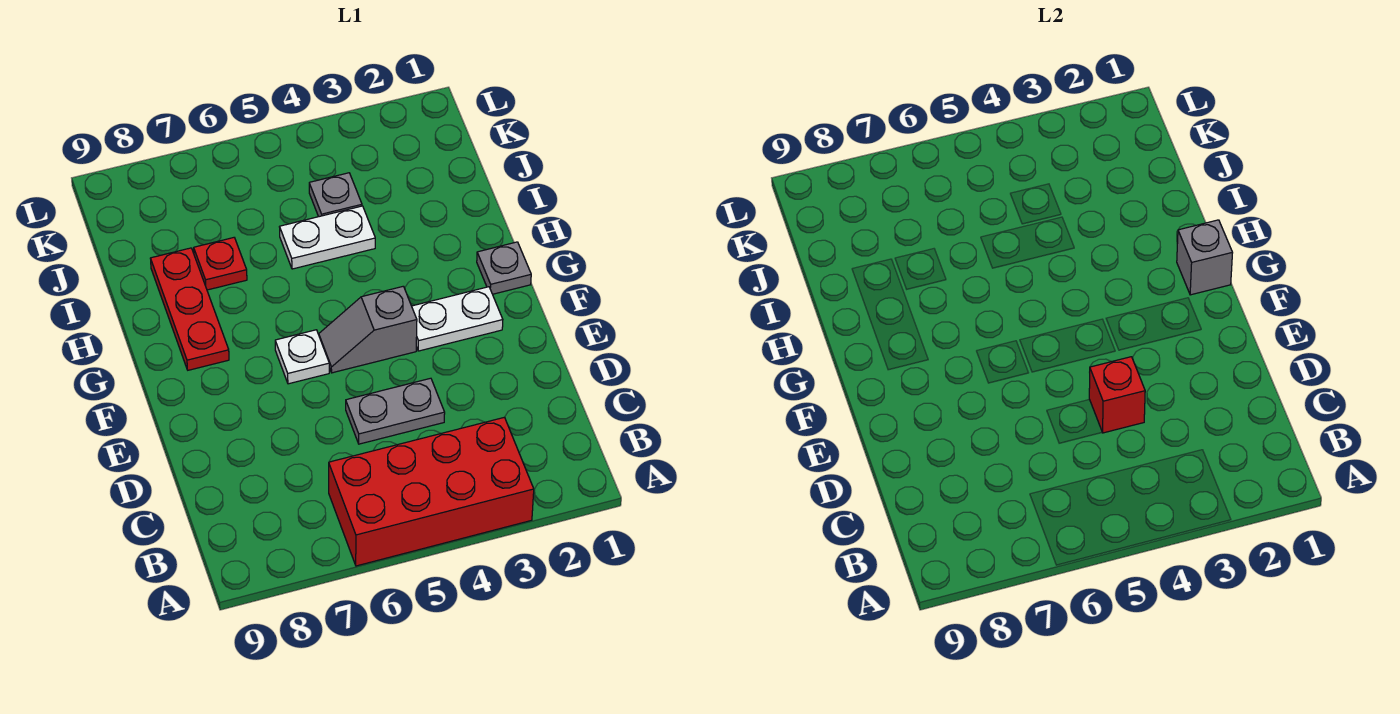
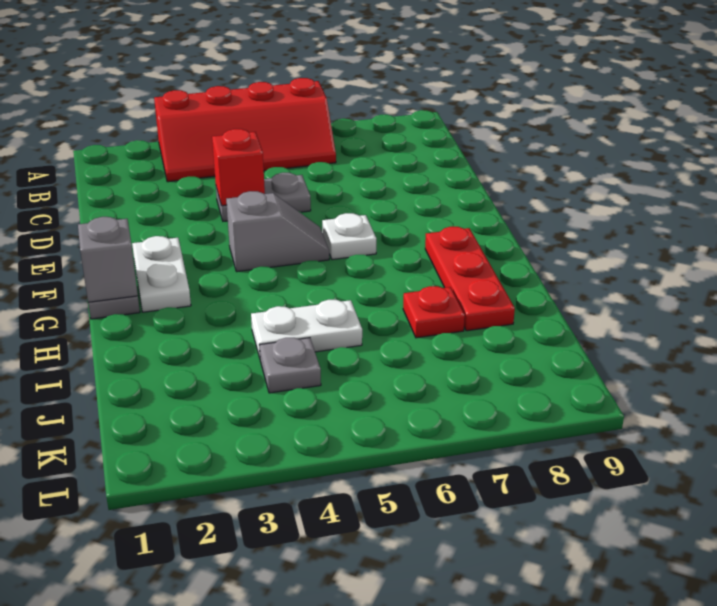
red 2x4 brick [329,417,534,566] -> red 2x4 slope [154,78,336,182]
white 1x2 plate [412,287,503,351] -> white 1x2 plate turned to [132,236,191,312]

